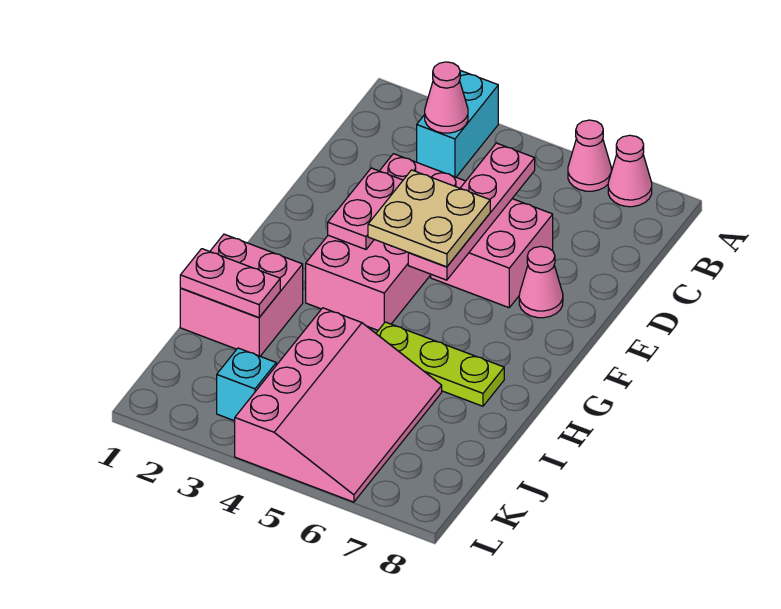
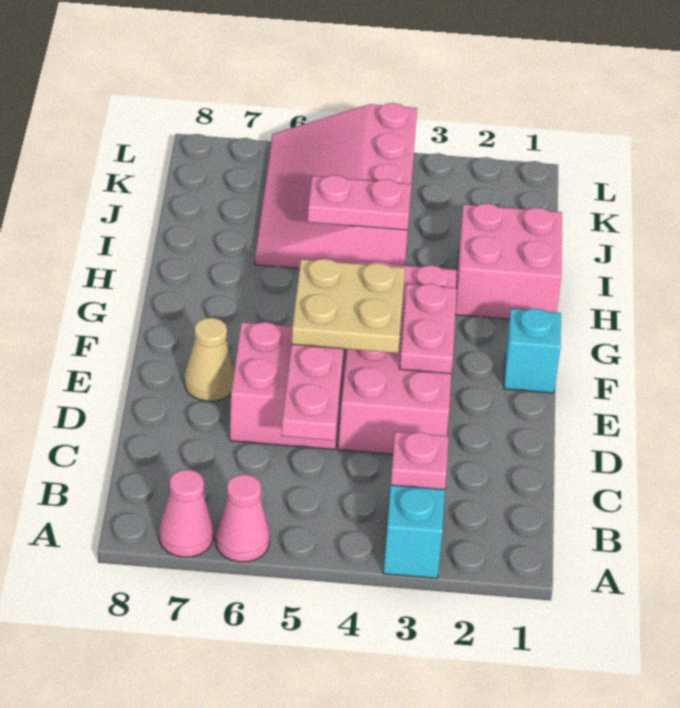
pink 1x1 cone [425,62,468,133] -> pink 1x1 plate [391,432,449,490]
pink 1x1 cone [519,247,563,318] -> tan 1x1 cone [184,318,234,401]
lime 1x3 plate [376,322,504,406] -> none
pink 1x2 plate [180,249,280,317] -> pink 1x2 plate moved to [308,175,411,230]
cyan 1x1 brick [217,348,276,421] -> cyan 1x1 brick moved to [504,309,561,393]

